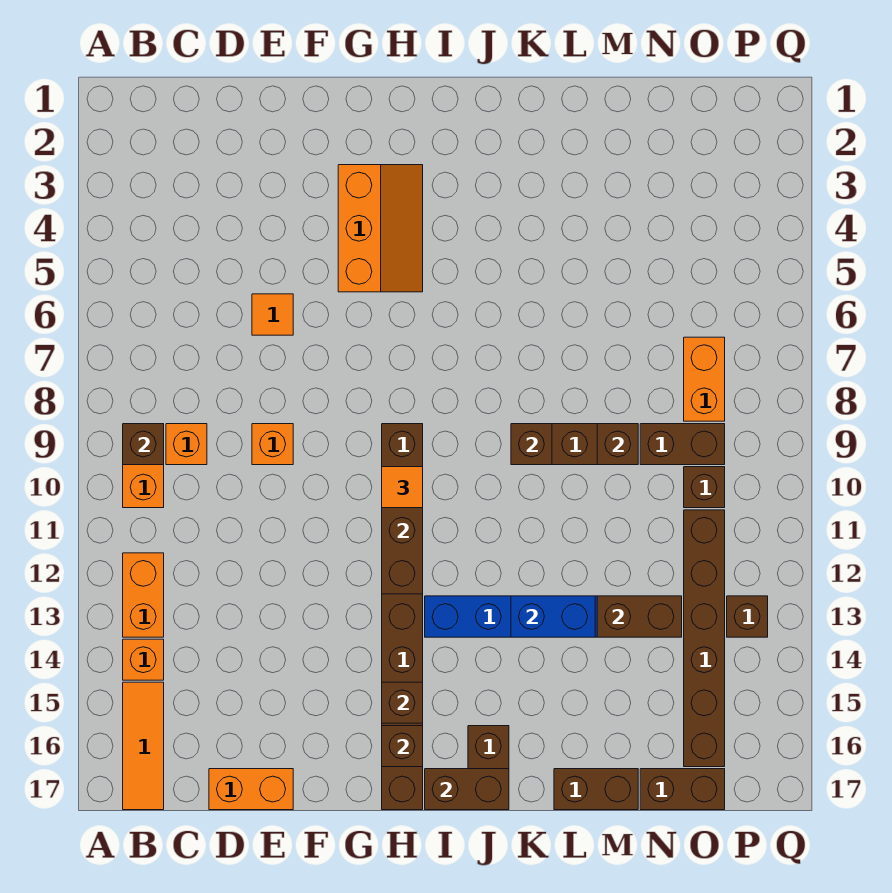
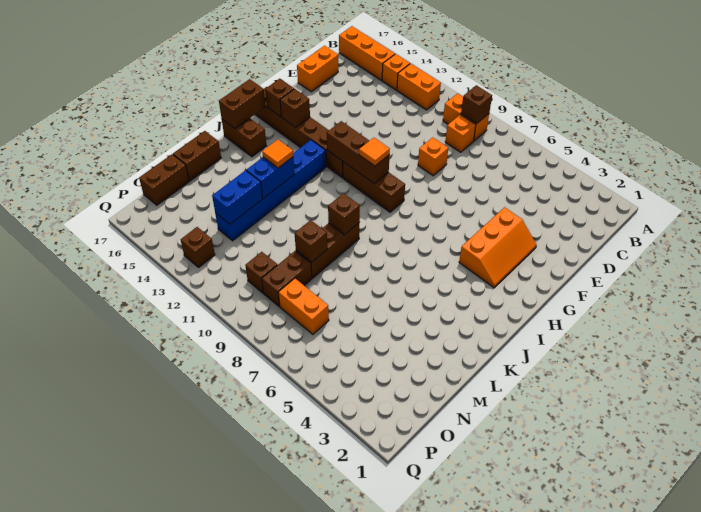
orange 1x3 tile [123,682,164,810] -> orange 1x3 brick [339,26,395,80]
orange 1x1 tile [252,294,293,335] -> orange 1x1 tile moved to [262,140,293,168]
orange 2x3 slope [338,165,423,292] -> orange 2x3 slope turned to [459,207,537,288]
brown 1x2 brick [597,596,682,637] -> blue 1x2 brick [212,170,262,224]
brown 1x6 brick [684,510,725,767] -> none

